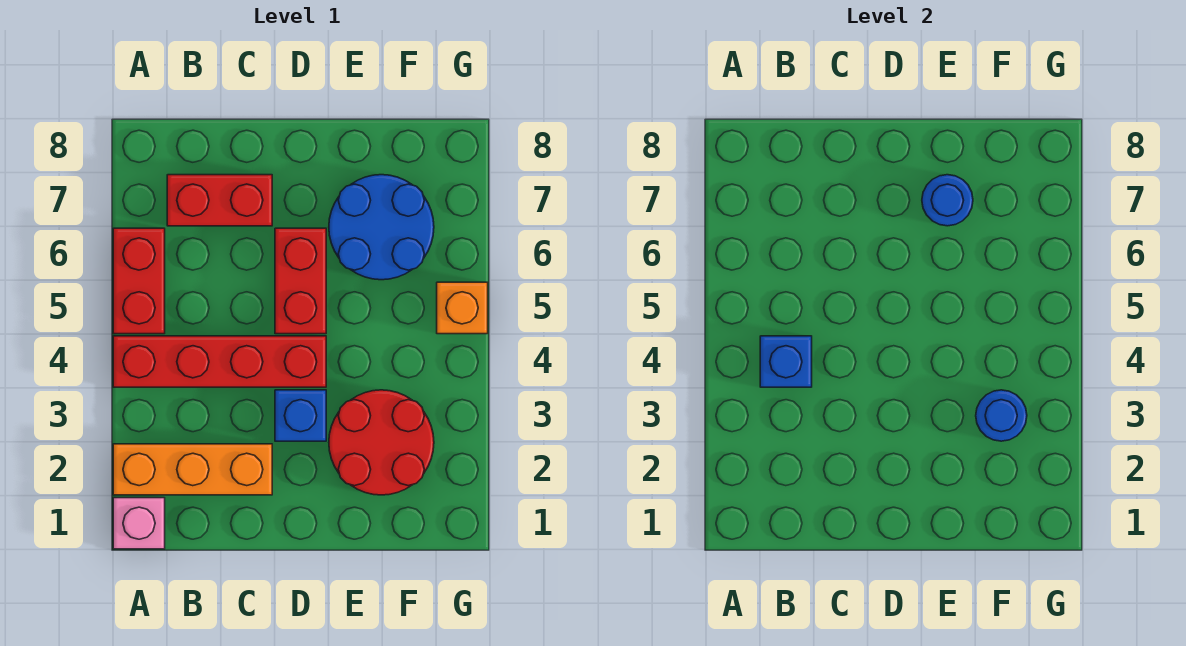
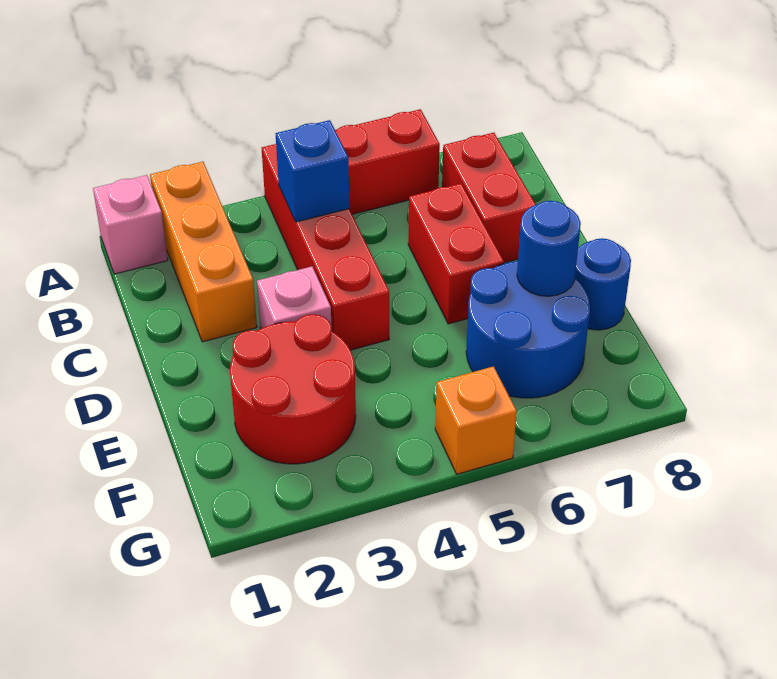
blue 1x1 brick [275,390,326,441] -> pink 1x1 brick [257,266,332,331]
red 1x2 brick [275,228,326,334] -> red 1x2 brick turned to [408,183,504,324]
blue 1x1 round brick [976,390,1027,441] -> blue 1x1 round brick moved to [575,238,631,330]

